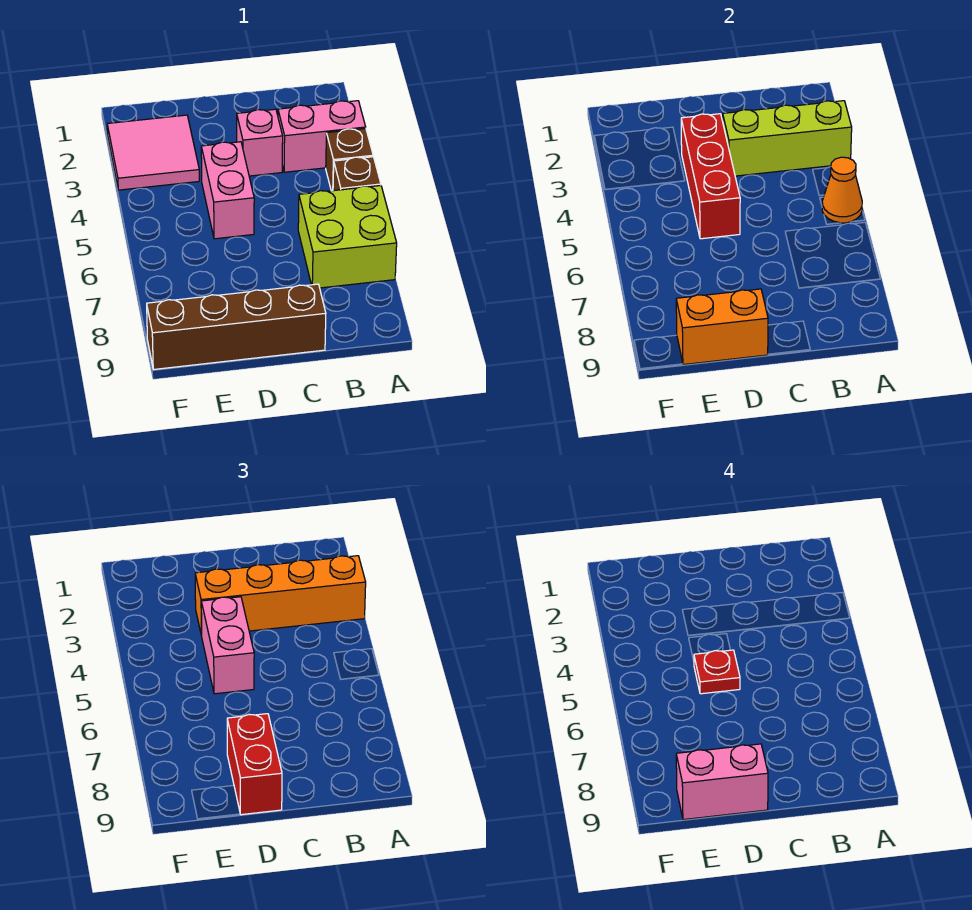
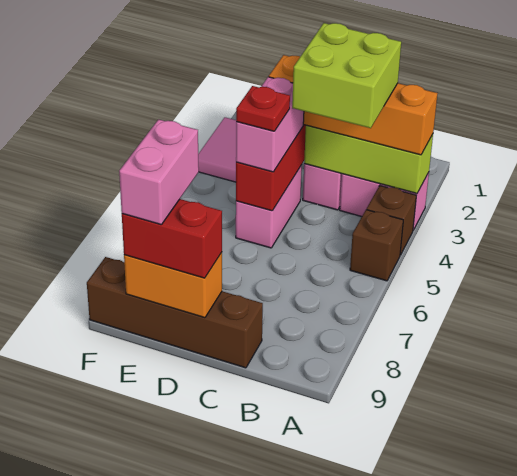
orange 1x1 cone [822,157,862,223] -> none
lime 2x2 brick [298,186,397,288] -> lime 2x2 brick moved to [292,23,401,128]
red 1x2 brick [227,714,282,815] -> red 1x2 brick turned to [122,199,222,278]
pink 1x2 brick [676,744,768,820] -> pink 1x2 brick turned to [119,119,199,225]

